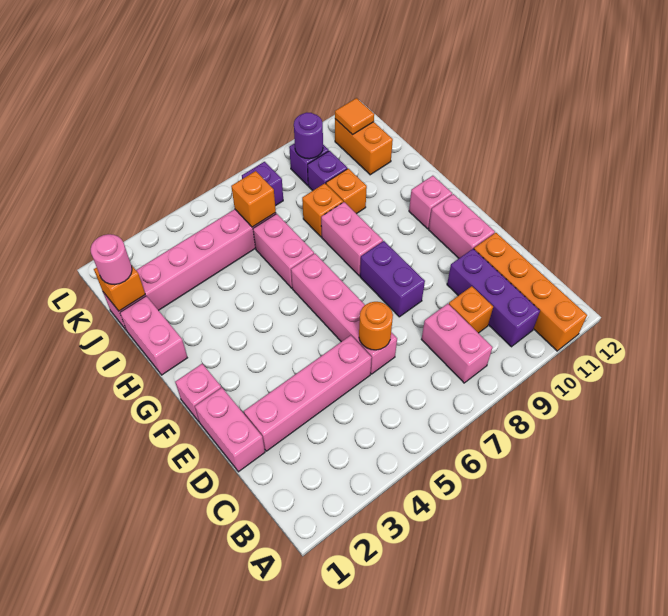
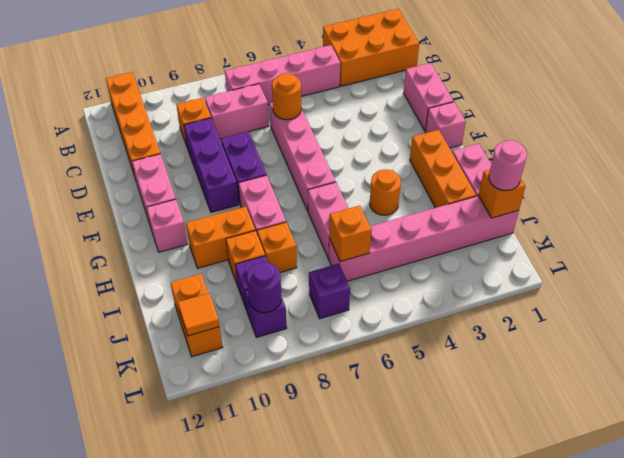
none -> orange 2x3 brick [323,9,419,86]
pink 1x2 brick [421,304,492,383] -> pink 1x2 brick turned to [205,84,269,139]
purple 1x3 brick [447,249,540,347] -> purple 1x3 brick moved to [184,118,239,212]
pink 1x4 brick [244,335,372,451] -> pink 1x4 brick moved to [225,45,340,105]
none -> orange 1x3 brick [410,130,476,208]
none -> orange 1x1 round brick [370,170,401,215]
none -> orange 1x2 brick [186,207,255,268]

